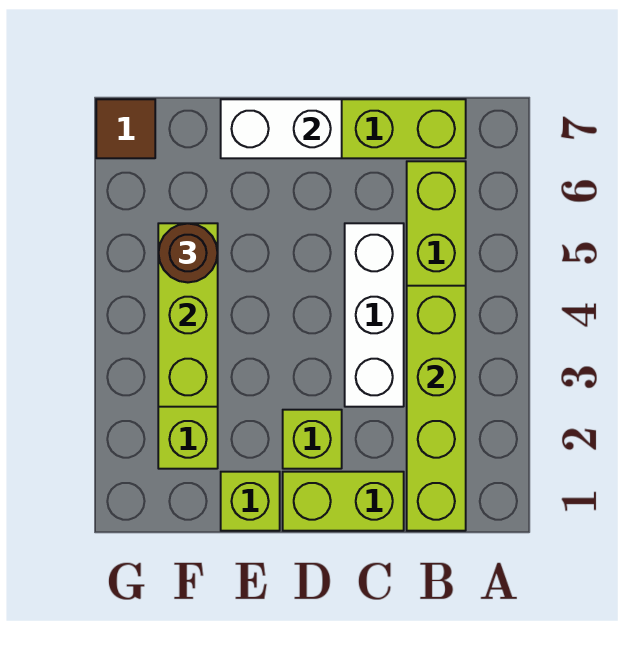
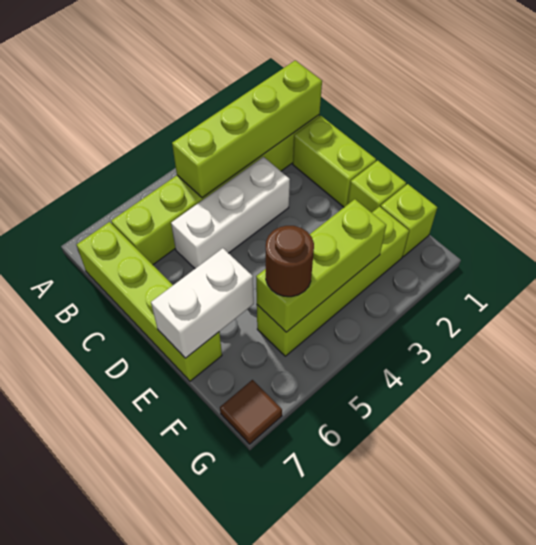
lime 1x1 brick [283,410,342,469] -> lime 1x1 brick moved to [381,184,437,257]
white 1x2 brick [221,99,342,158] -> white 1x2 brick turned to [151,248,254,358]

